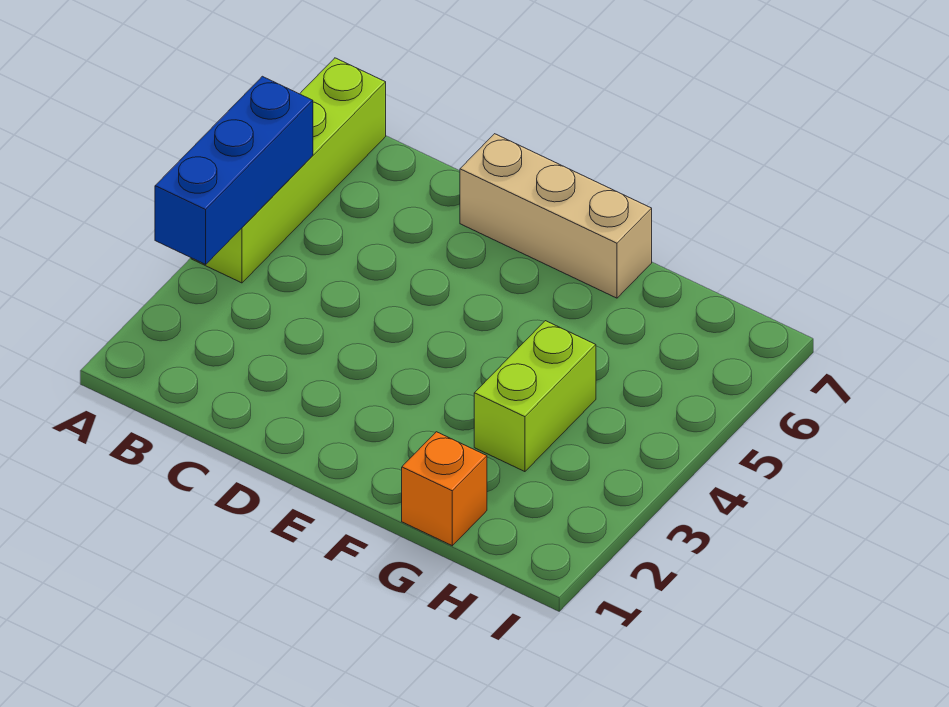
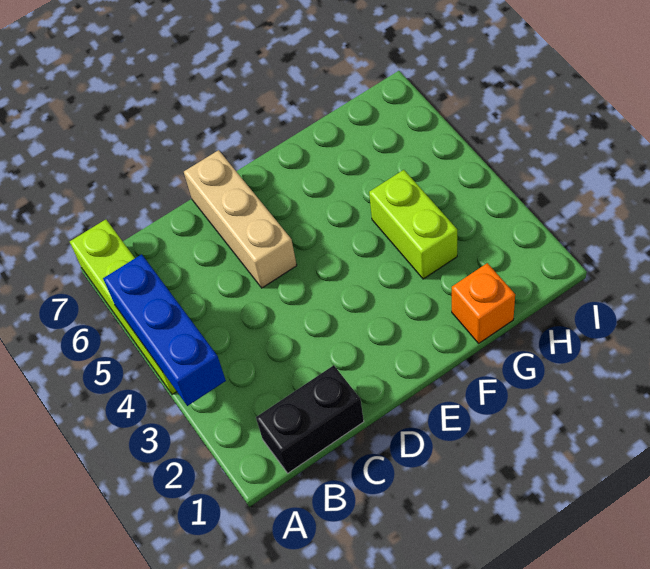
none -> black 1x2 brick [256,365,364,473]
tan 1x3 brick [460,134,652,298] -> tan 1x3 brick turned to [184,150,297,288]

